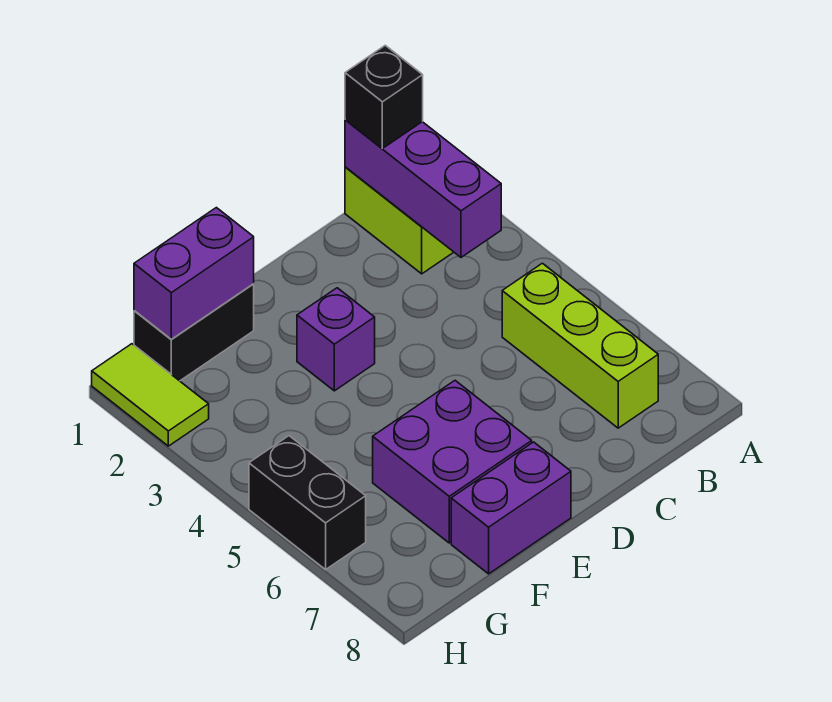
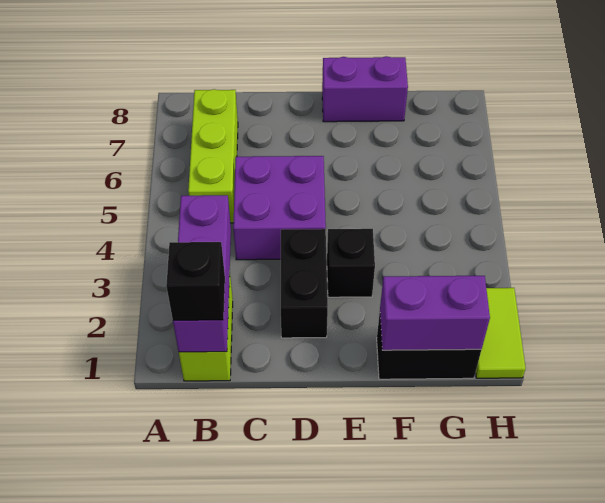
purple 1x1 brick [297,288,375,391] -> black 1x1 brick [327,229,375,297]
purple 2x2 brick [373,381,532,543] -> purple 2x2 brick moved to [233,156,326,260]
black 1x2 brick [249,436,366,570] -> black 1x2 brick moved to [281,229,328,338]

